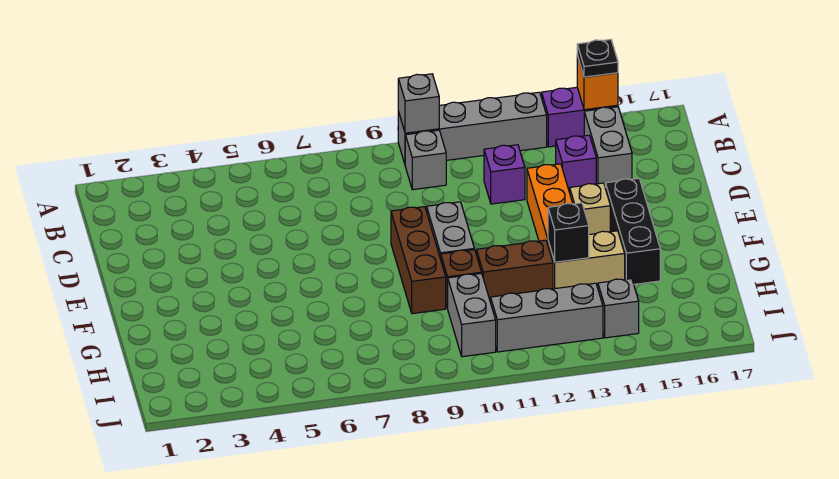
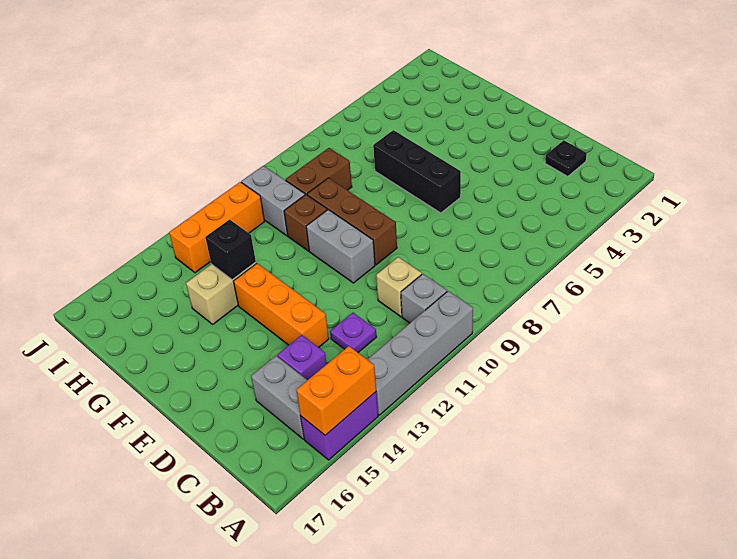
grey 1x1 brick [398,74,439,133] -> none
orange 1x1 brick [577,56,618,110] -> orange 1x2 brick [296,346,376,435]
black 1x1 plate [577,40,618,77] -> black 1x1 plate moved to [545,140,587,176]
purple 1x1 brick [484,145,525,204] -> purple 1x1 plate [330,313,377,353]
tan 1x1 brick [570,183,610,234] -> tan 1x1 brick moved to [376,257,422,317]
black 1x3 brick [605,178,660,284] -> black 1x3 brick moved to [373,130,461,213]
brown 1x2 brick [477,240,553,302] -> brown 1x2 brick moved to [286,148,352,195]
grey 1x3 brick [491,283,603,352] -> orange 1x3 brick [169,182,265,273]
grey 1x1 brick [598,279,639,338] -> none

